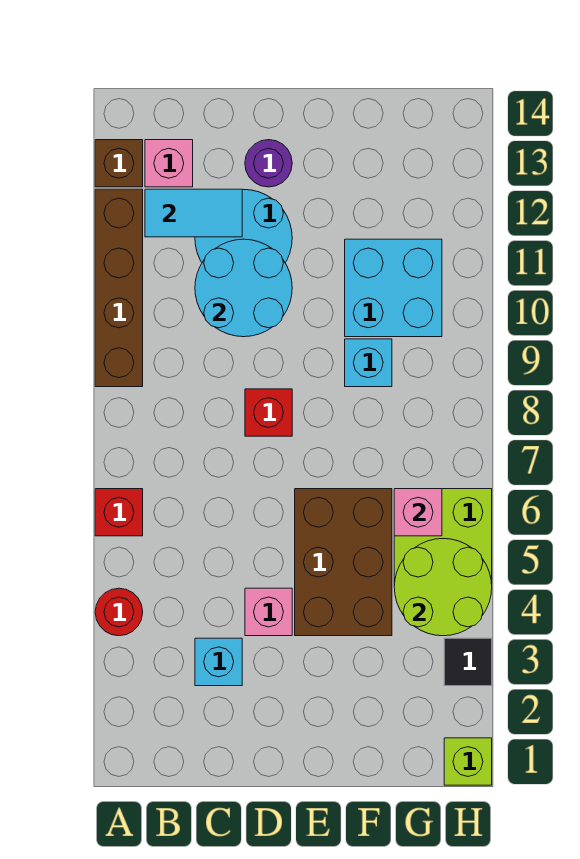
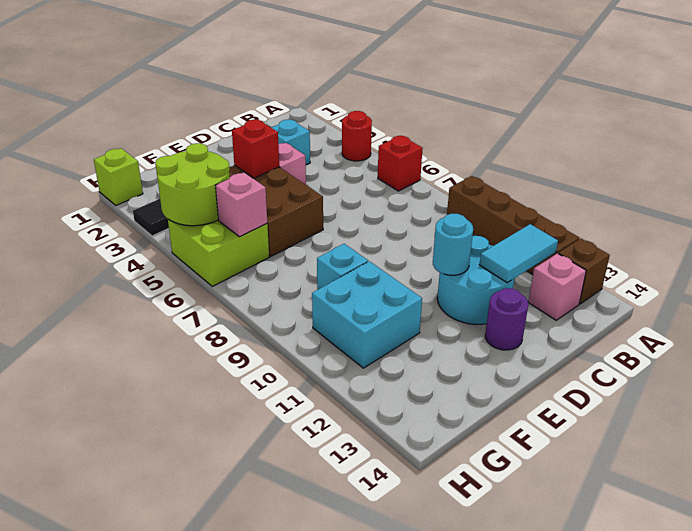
cyan 2x2 round brick [195,239,292,337] -> cyan 1x1 round brick [433,214,473,275]
red 1x1 brick [245,389,292,436] -> red 1x1 brick moved to [232,120,279,178]

